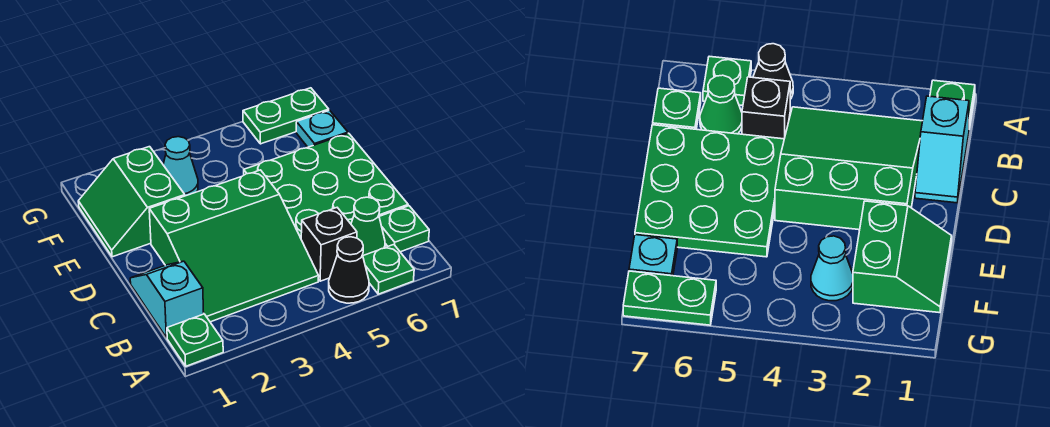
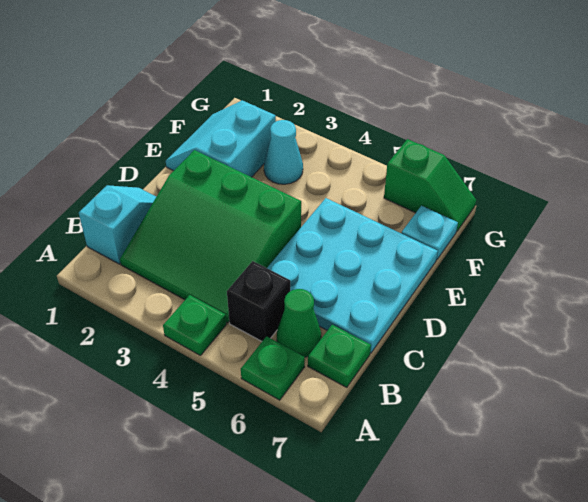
green 1x1 plate [167,314,223,366] -> green 1x1 plate moved to [163,295,226,355]
black 1x1 cone [329,237,369,303] -> none
green 3x3 plate [244,133,408,238] -> cyan 3x3 plate [267,198,438,353]
green 2x2 slope [78,147,185,257] -> cyan 2x2 slope [166,100,276,177]
green 1x2 plate [243,88,329,144] -> green 1x2 slope [384,139,476,232]

